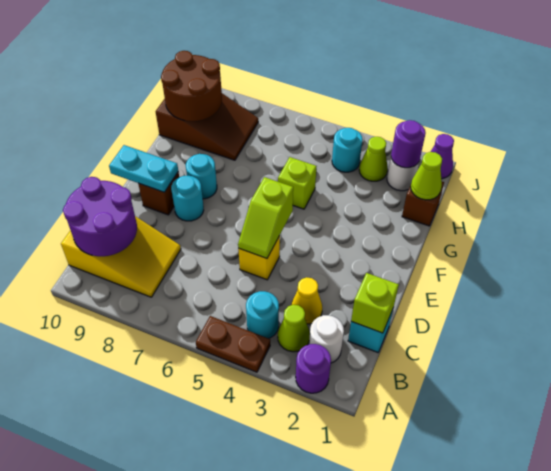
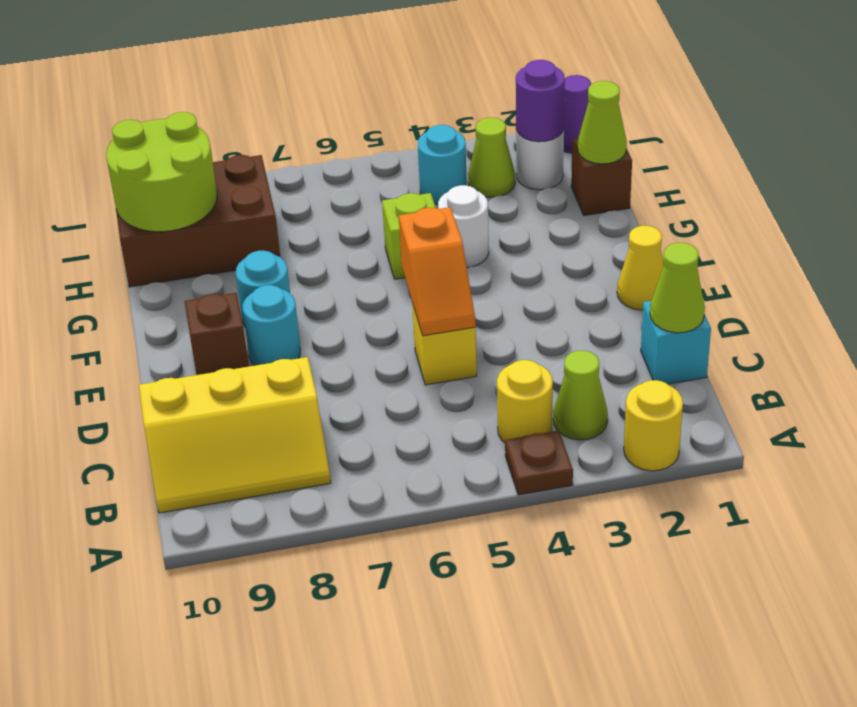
purple 1x1 round brick [296,344,331,393] -> yellow 1x1 round brick [624,380,683,471]
brown 1x2 plate [196,316,270,372] -> brown 1x1 plate [505,431,573,495]
white 1x1 round brick [309,315,344,363] -> white 1x1 round brick moved to [438,185,489,267]
cyan 1x1 round brick [246,291,279,338] -> yellow 1x1 round brick [497,360,553,443]
yellow 2x3 slope [61,216,181,297] -> yellow 2x3 slope turned to [139,357,331,513]
purple 2x2 round brick [63,177,137,256] -> none
lime 1x1 brick [351,273,399,333] -> lime 1x1 cone [650,243,705,333]
yellow 1x1 cone [291,277,322,324] -> yellow 1x1 cone moved to [617,226,664,310]
lime 1x2 slope [238,177,293,258] -> orange 1x2 slope [399,207,476,336]
cyan 1x2 plate [109,145,178,192] -> none
brown 2x3 slope [156,93,258,160] -> brown 2x3 brick [116,155,280,287]
brown 2x2 round brick [161,51,222,121] -> lime 2x2 round brick [106,112,217,232]

